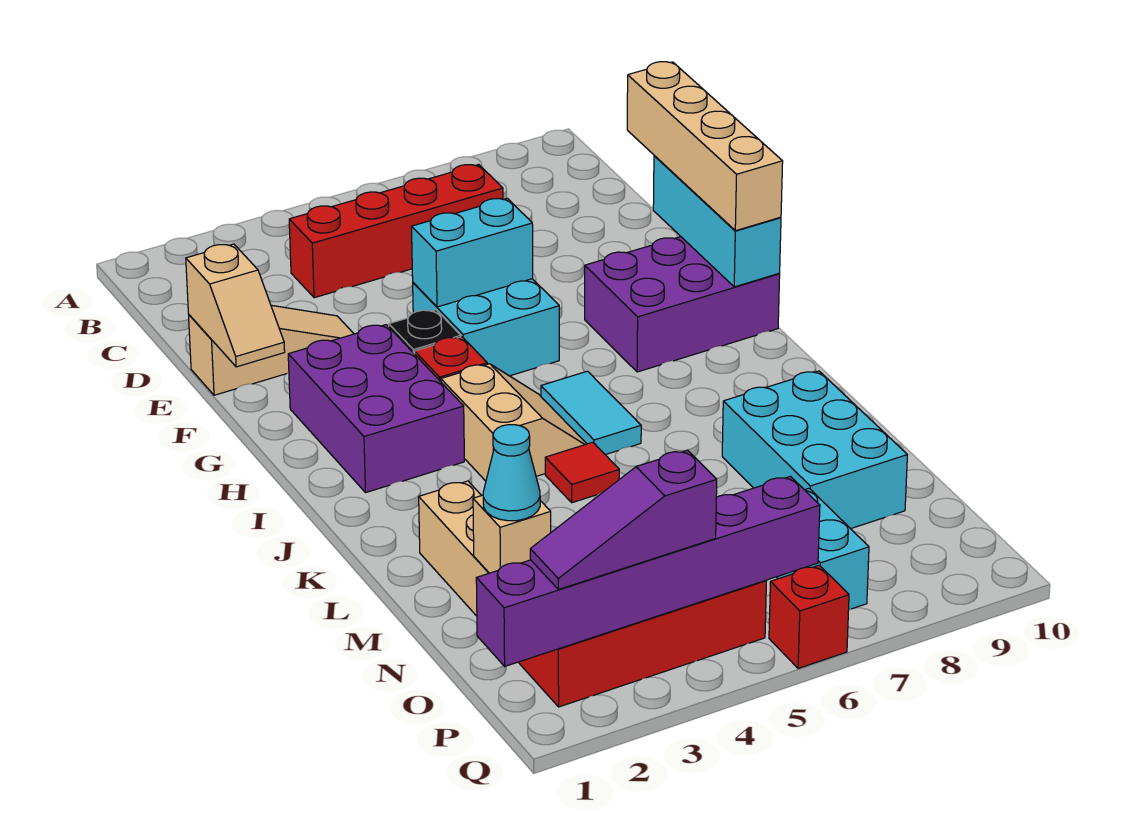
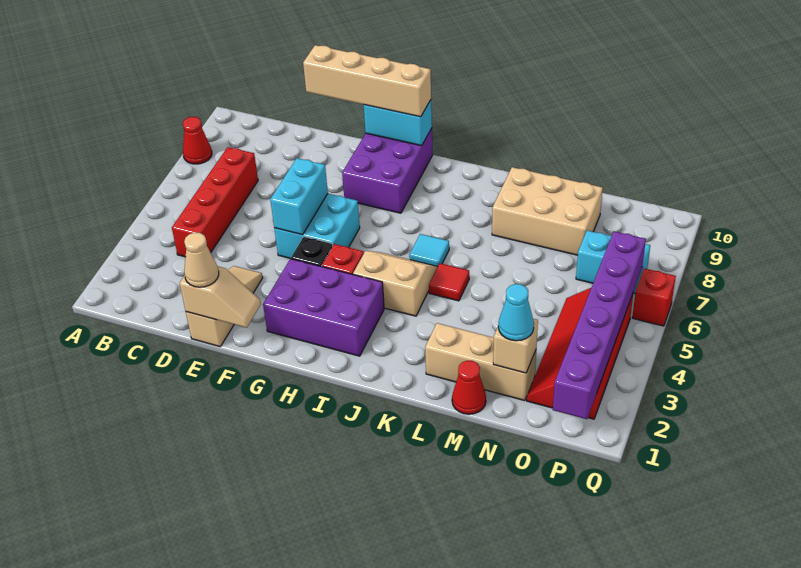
none -> red 1x1 cone [183,117,212,164]
none -> tan 1x1 cone [184,233,219,287]
cyan 1x3 brick [653,156,781,287] -> cyan 1x2 brick [364,100,432,146]
cyan 1x2 tile [541,371,641,455] -> cyan 1x1 tile [409,234,449,267]
cyan 2x3 brick [722,371,907,529] -> tan 2x3 brick [492,167,603,255]
none -> red 1x1 cone [452,361,486,414]
purple 1x3 slope [530,450,717,589] -> none

